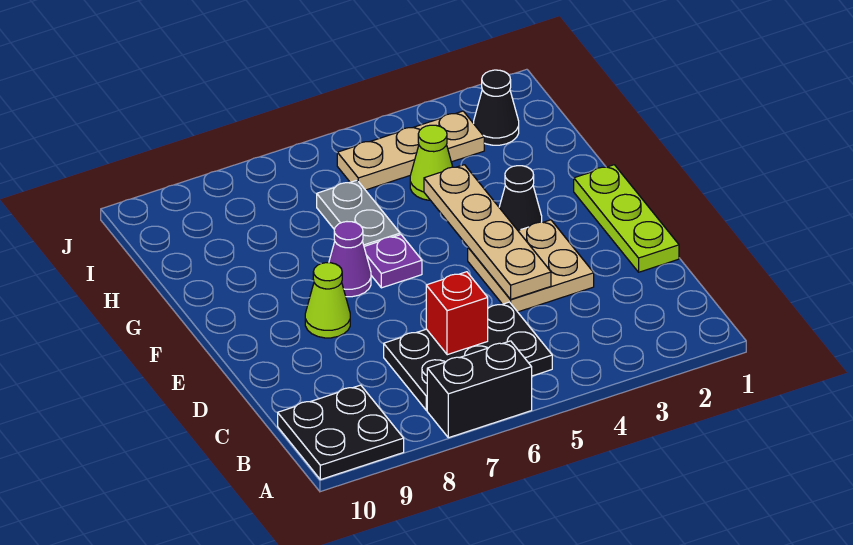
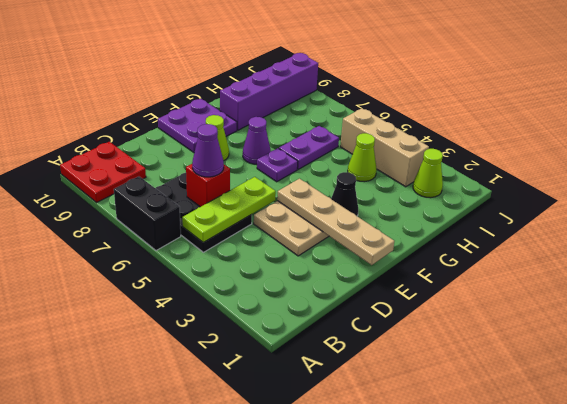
black 2x2 plate [278,385,404,480] -> red 2x2 plate [60,142,146,202]
none -> purple 1x1 cone [192,124,224,177]
lime 1x3 plate [574,165,679,272] -> lime 1x3 plate moved to [182,177,276,242]
tan 1x4 plate [424,165,551,299] -> tan 1x4 plate turned to [277,179,394,265]
none -> purple 2x2 plate [158,99,237,152]
grey 1x2 plate [317,180,400,246] -> purple 1x2 plate [279,126,339,169]
none -> purple 1x4 brick [220,53,318,130]
black 1x1 cone [474,70,519,145] -> lime 1x1 cone [413,149,443,198]
tan 1x3 plate [337,111,484,190] -> tan 1x3 brick [340,108,429,187]

